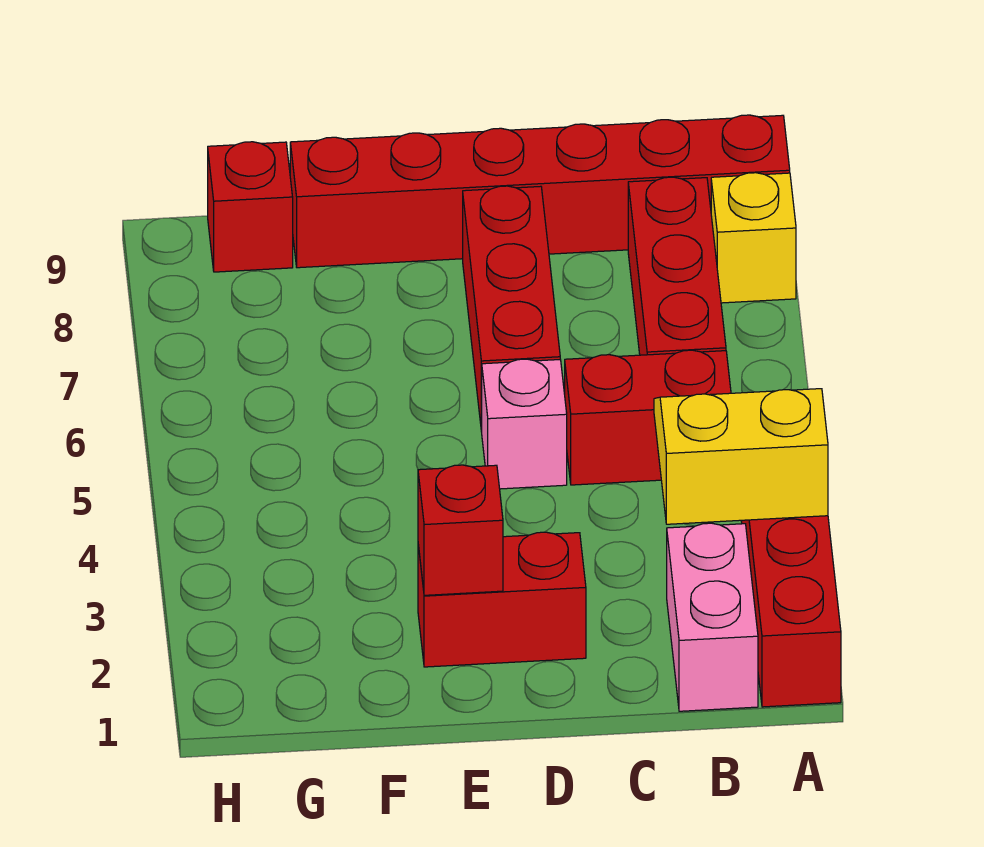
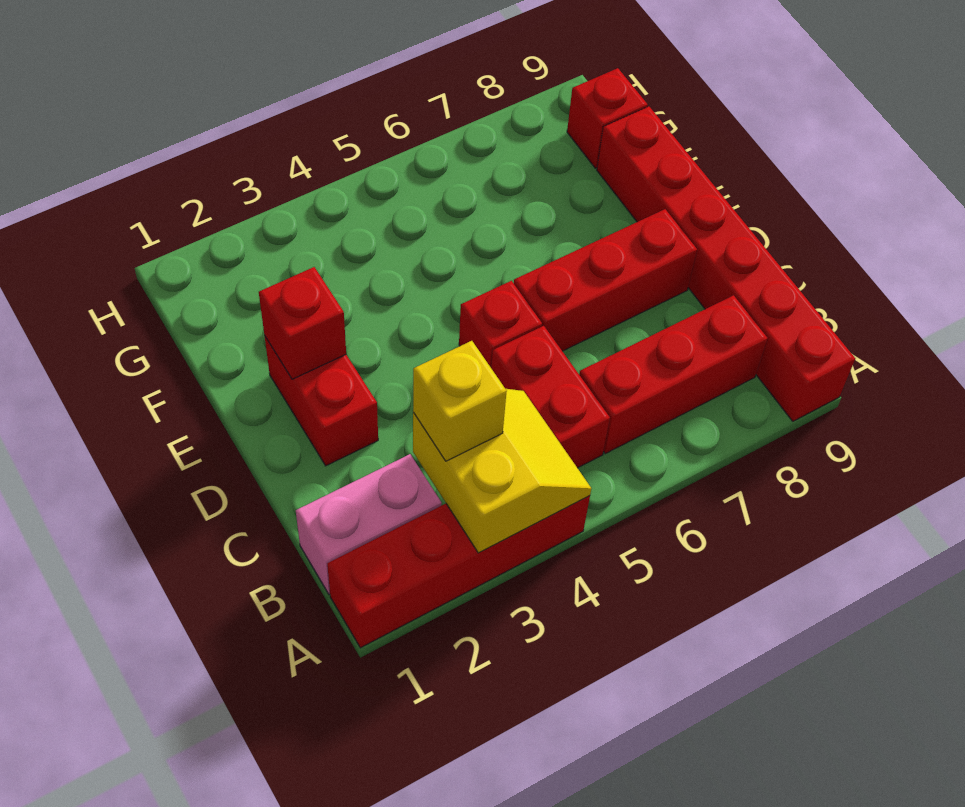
yellow 1x1 brick [711,173,796,303] -> yellow 1x1 brick moved to [413,341,507,461]
pink 1x1 brick [482,359,567,489] -> red 1x1 brick [459,281,542,367]

